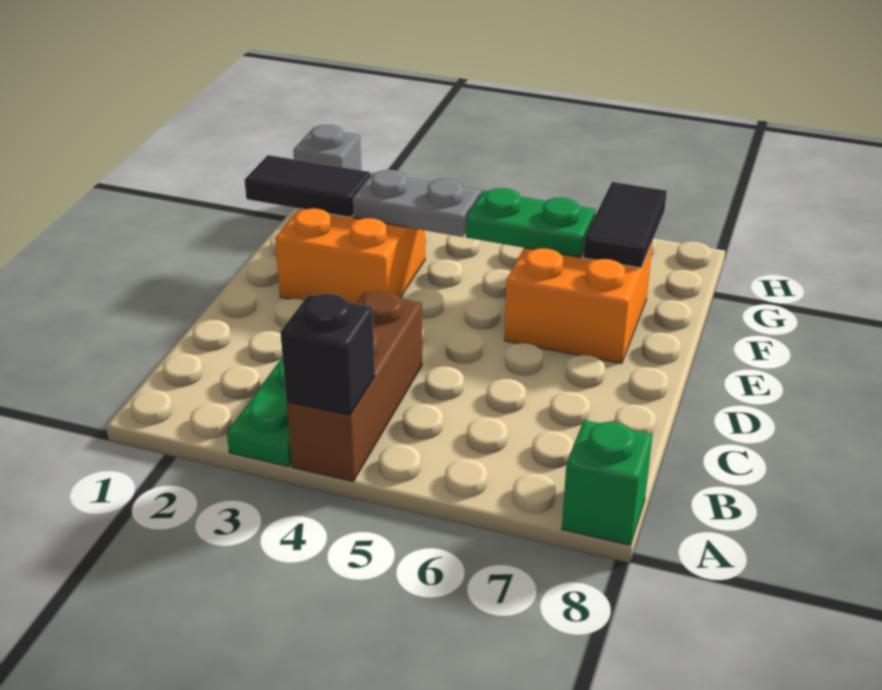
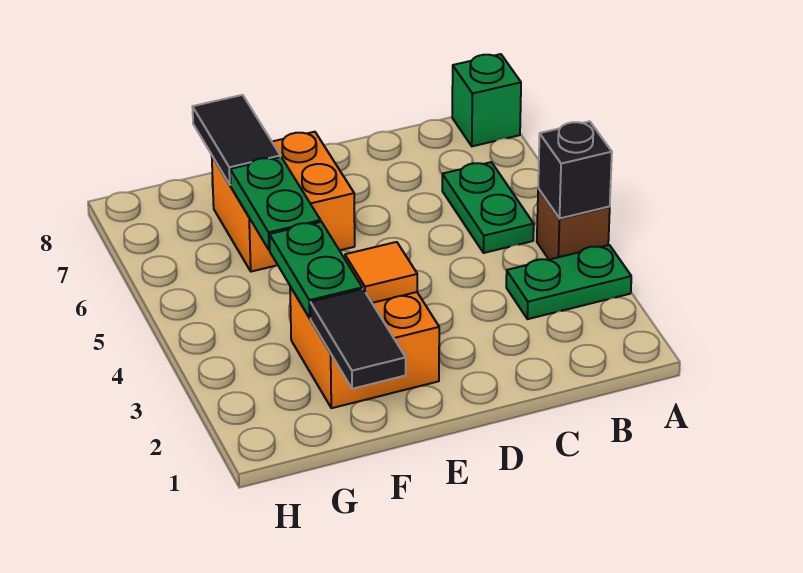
brown 1x3 brick [286,291,422,481] -> brown 1x1 brick [537,188,610,260]
none -> green 1x2 plate [442,162,534,253]
none -> orange 1x1 tile [345,242,417,303]
grey 1x2 plate [353,170,480,237] -> green 1x2 plate [269,222,362,318]
black 1x2 tile [583,182,667,268] -> black 1x2 tile turned to [193,95,280,185]
grey 1x1 brick [293,125,361,170] -> none

